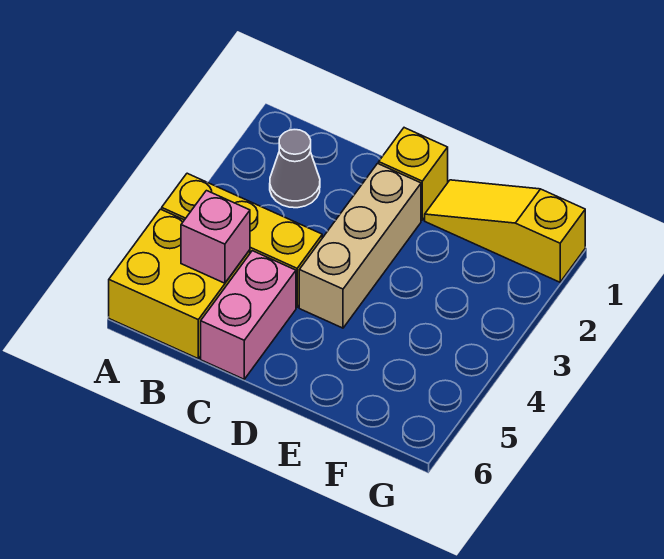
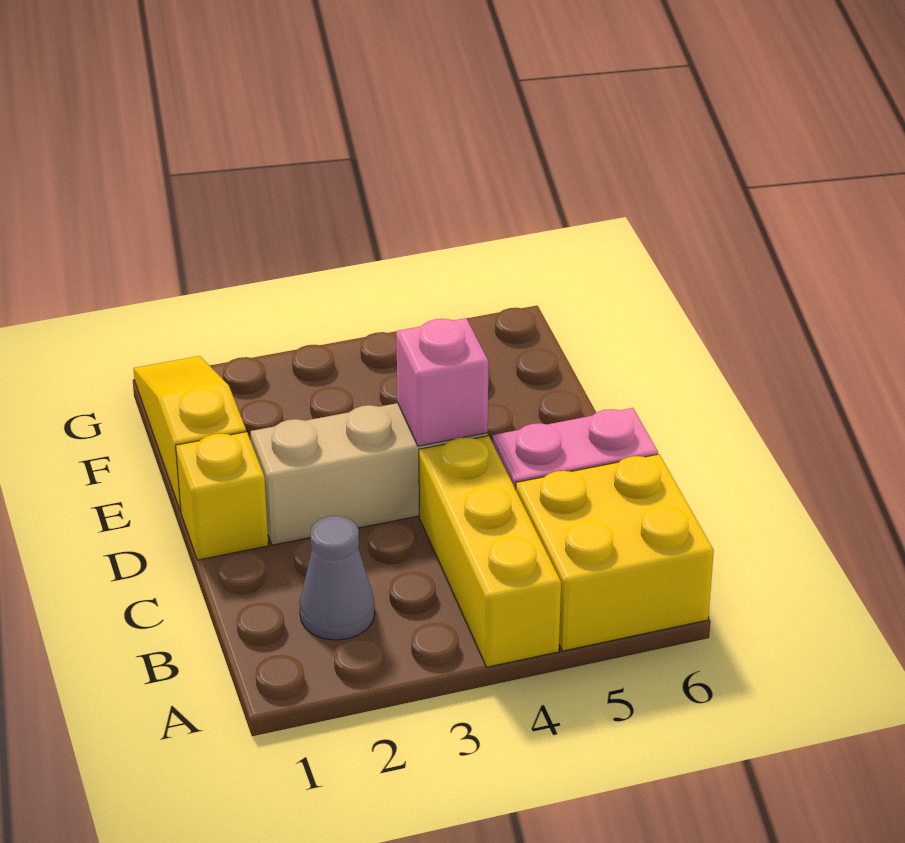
pink 1x1 brick [181,191,250,283] -> pink 1x1 brick moved to [396,318,488,446]
yellow 1x3 slope [425,180,585,282] -> yellow 1x3 slope turned to [133,356,246,512]

